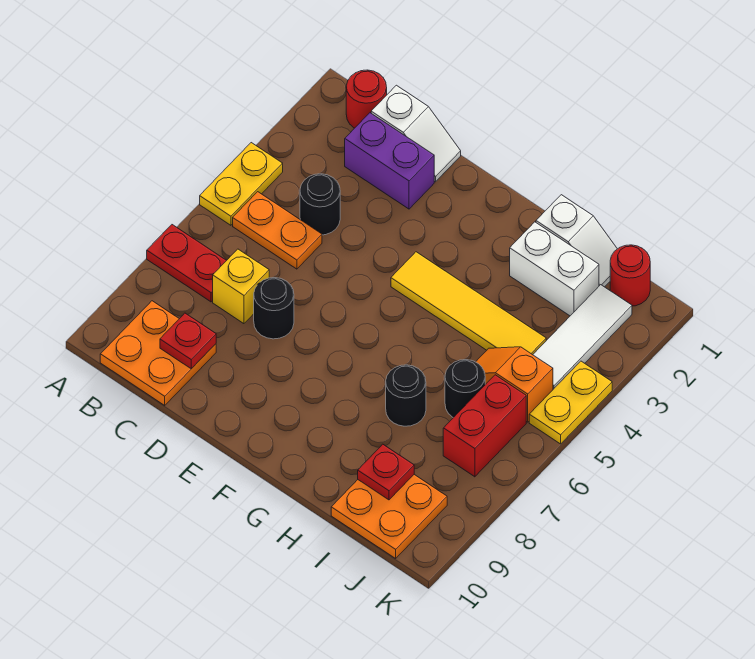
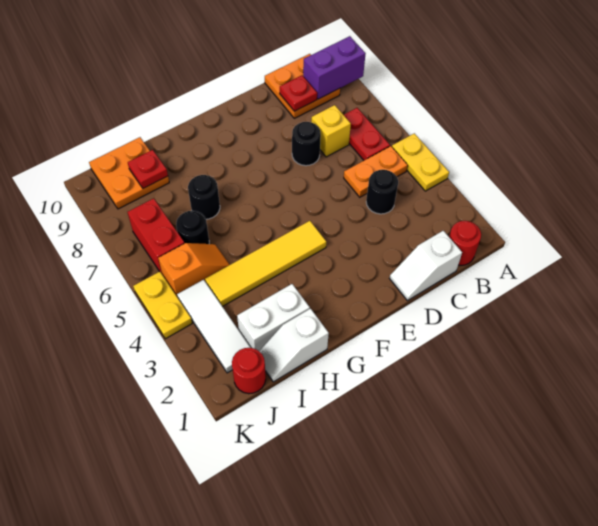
red 1x2 plate [147,225,227,302] -> red 1x2 plate turned to [344,108,390,160]
purple 1x2 brick [345,113,434,209] -> purple 1x2 brick moved to [303,36,366,99]

